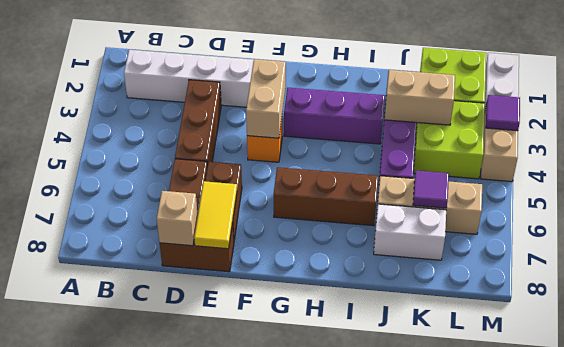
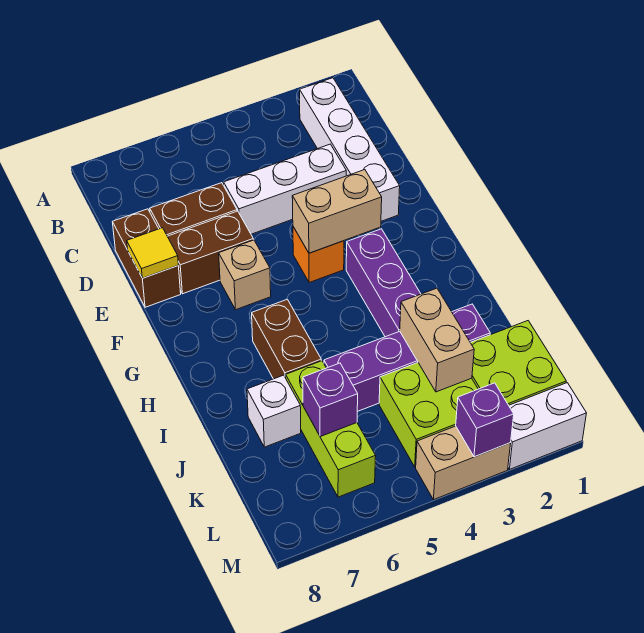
brown 1x3 brick [175,80,221,168] -> white 1x3 brick [224,144,346,234]
tan 1x1 brick [157,191,198,246] -> tan 1x1 brick moved to [219,240,271,310]
yellow 1x2 tile [194,181,237,249] -> yellow 1x1 tile [127,228,178,278]
brown 1x3 brick [274,167,378,226] -> brown 1x2 brick [252,299,321,379]
tan 1x3 brick [376,176,482,234] -> lime 1x3 brick [286,361,376,497]
white 1x2 brick [374,204,446,260] -> white 1x1 brick [247,375,301,447]
purple 1x1 tile [413,171,449,208] -> purple 1x1 brick [303,363,358,437]
purple 1x1 tile [486,95,520,131] -> purple 1x1 brick [456,383,514,457]

